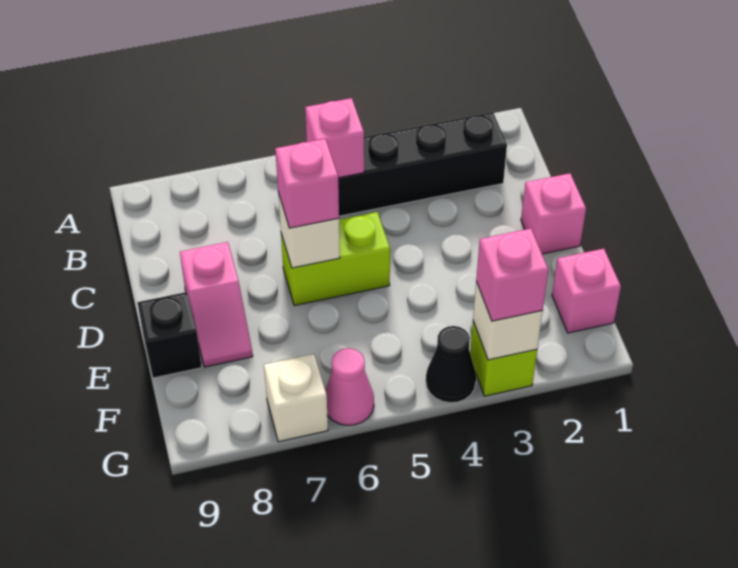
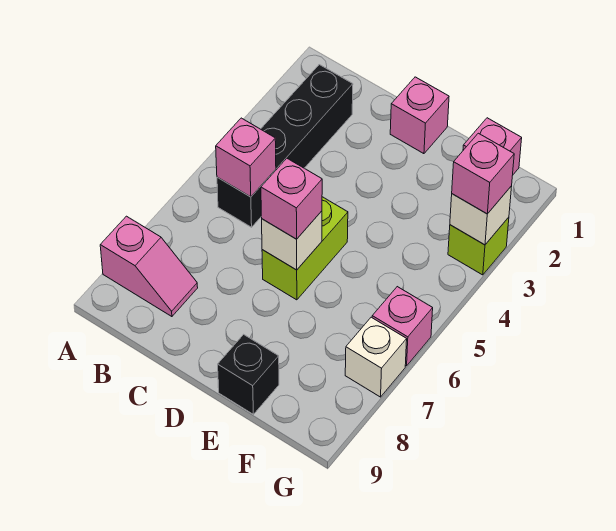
pink 1x2 slope [180,242,253,367] -> pink 1x2 slope moved to [100,216,198,317]
black 1x1 cone [426,326,476,403] -> none
pink 1x1 cone [325,348,374,425] -> pink 1x1 brick [372,287,433,366]

